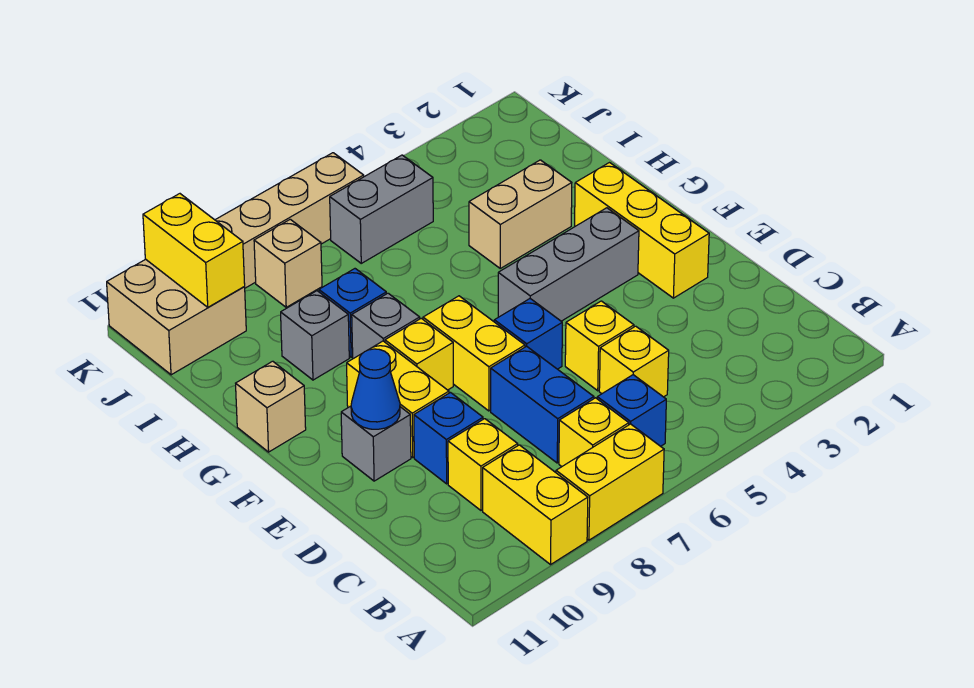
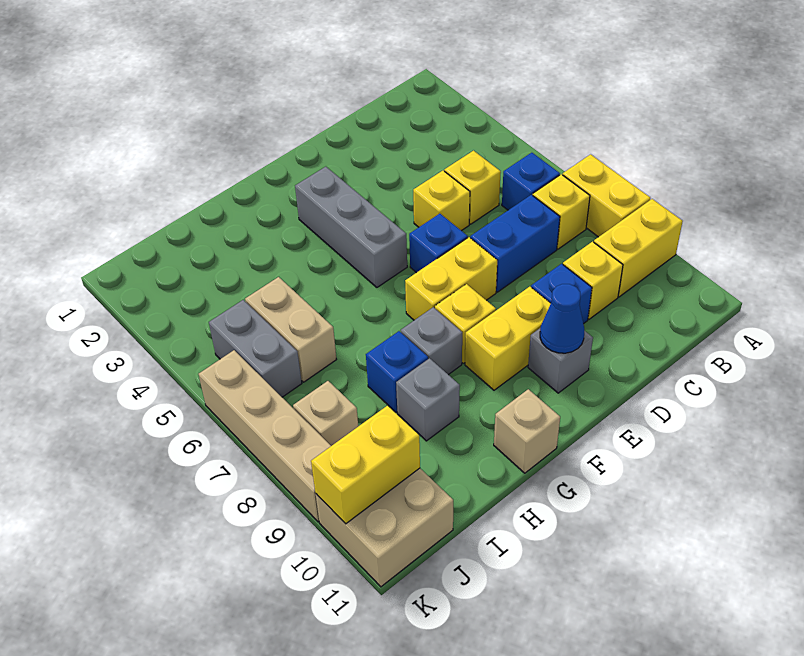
yellow 1x3 brick [575,163,709,298] -> none
tan 1x2 brick [469,160,572,268] -> tan 1x2 brick moved to [245,277,336,382]

